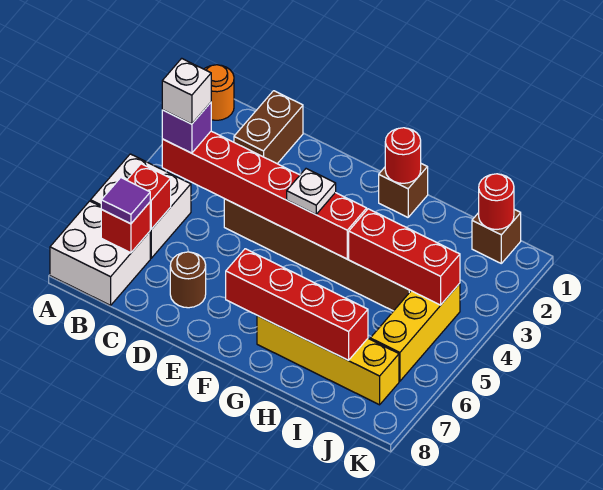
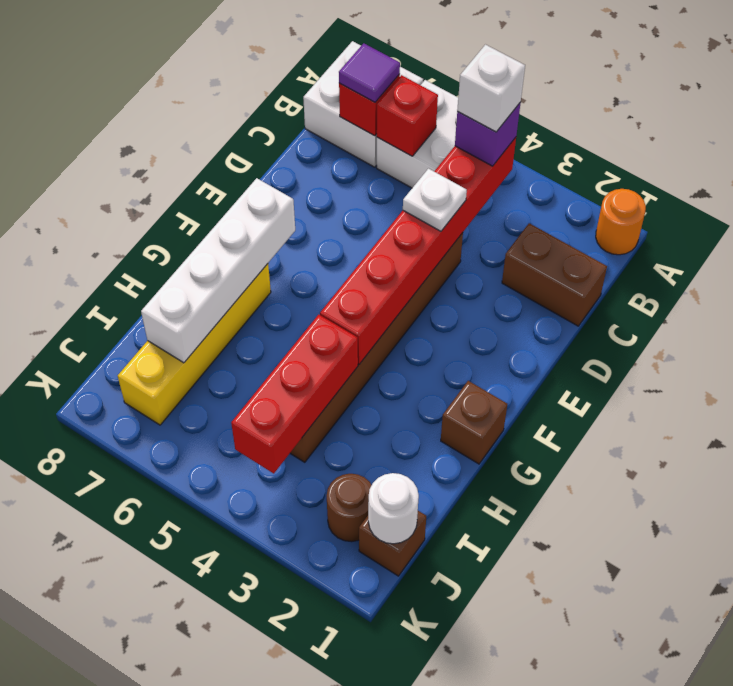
brown 1x1 round brick [170,252,206,308] -> brown 1x1 round brick moved to [327,474,372,542]
white 1x1 plate [287,169,336,215] -> white 1x1 plate moved to [403,169,467,231]
red 1x4 brick [226,249,368,360] -> white 1x4 brick [141,178,295,363]
red 1x1 round brick [385,128,421,183] -> none
red 1x1 round brick [479,174,514,229] -> white 1x1 round brick [368,473,419,544]
yellow 1x3 brick [370,283,460,381] -> none

